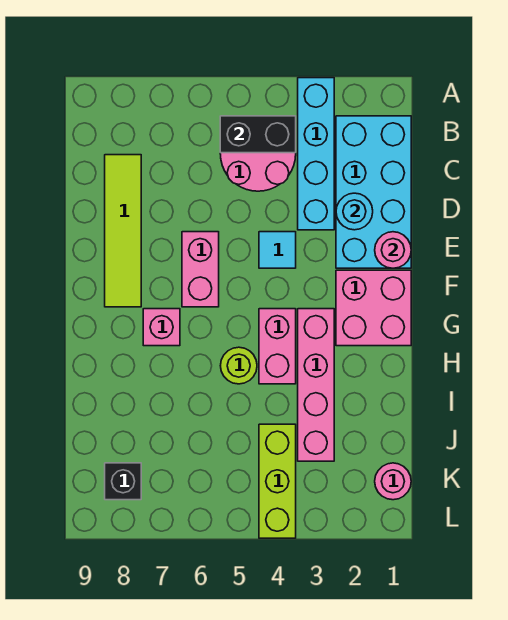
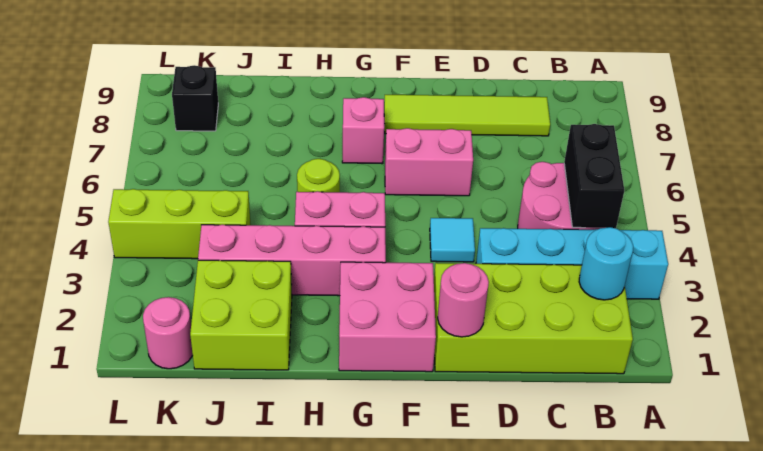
cyan 2x4 brick [336,116,411,268] -> lime 2x4 brick [434,263,633,374]
cyan 1x1 round brick [336,193,373,230] -> cyan 1x1 round brick moved to [579,227,633,300]
none -> lime 2x2 brick [190,260,292,370]

